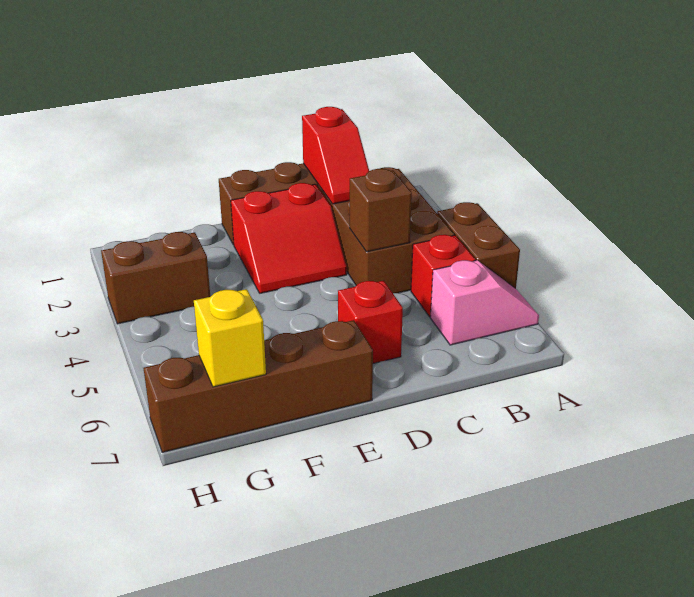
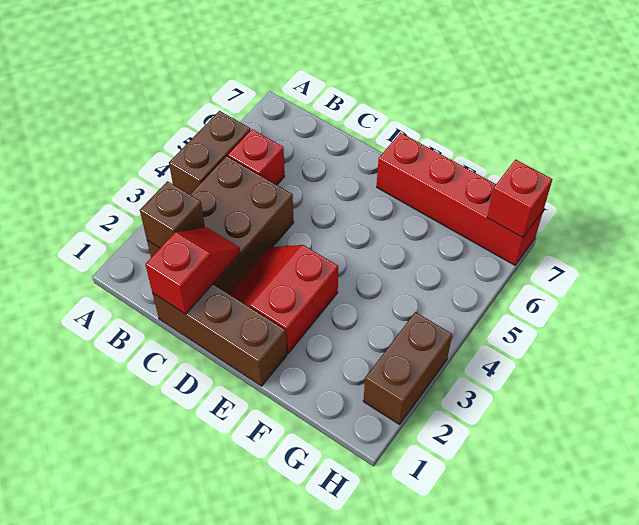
pink 1x2 slope [430,260,539,345] -> none
brown 1x1 brick [350,169,412,252] -> brown 1x1 brick moved to [140,181,205,248]
red 2x2 slope [231,183,347,293] -> red 2x2 slope turned to [230,245,338,353]
red 1x1 brick [338,281,403,363] -> red 1x1 brick moved to [487,160,552,238]
brown 1x4 brick [143,320,373,453] -> red 1x4 brick [377,133,543,265]
brown 1x2 brick [101,232,210,324] -> brown 1x2 brick turned to [363,312,452,424]
yellow 1x1 brick [194,289,266,387] -> none

